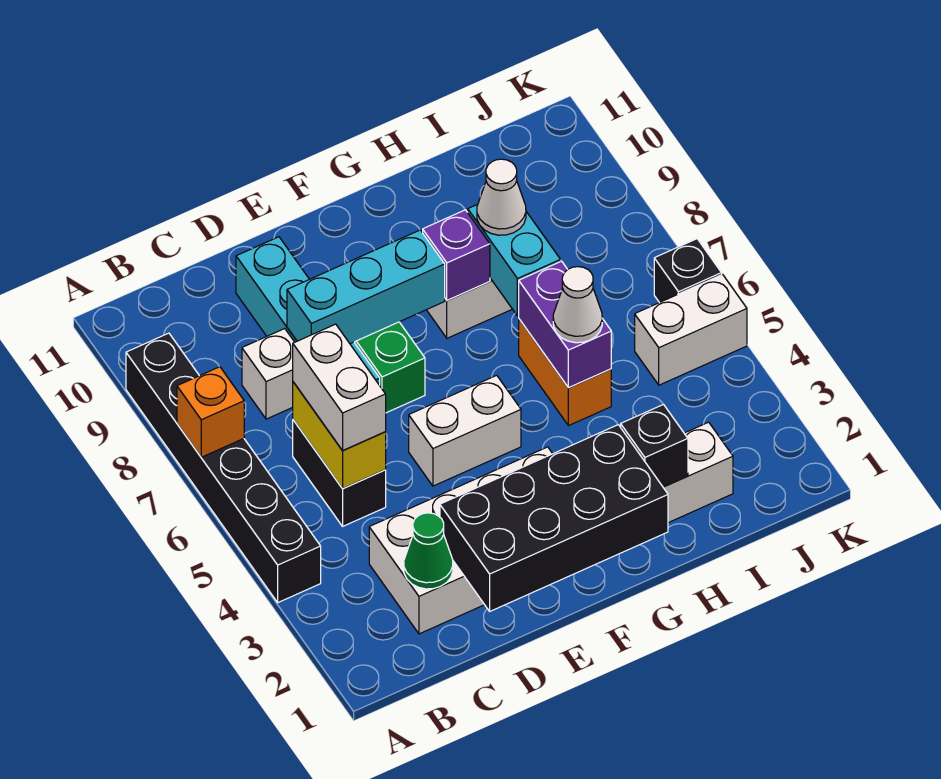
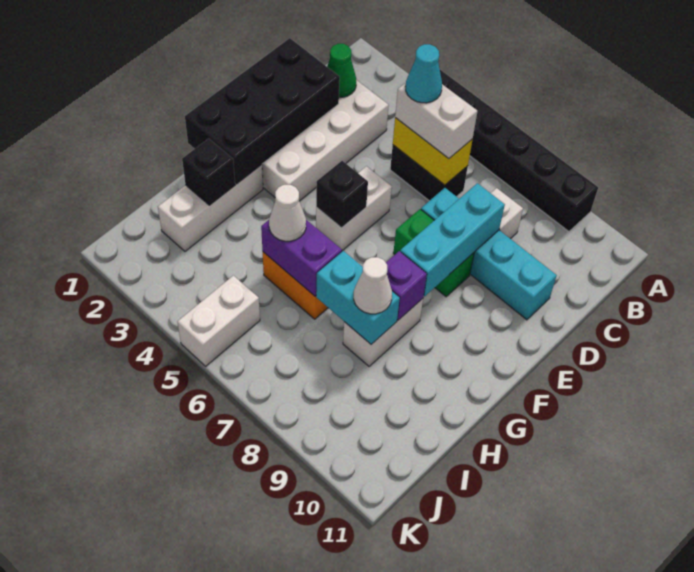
orange 1x1 brick [177,367,244,457] -> none
none -> cyan 1x1 cone [405,44,442,103]
black 1x1 brick [654,239,722,303] -> black 1x1 brick moved to [316,161,368,228]

